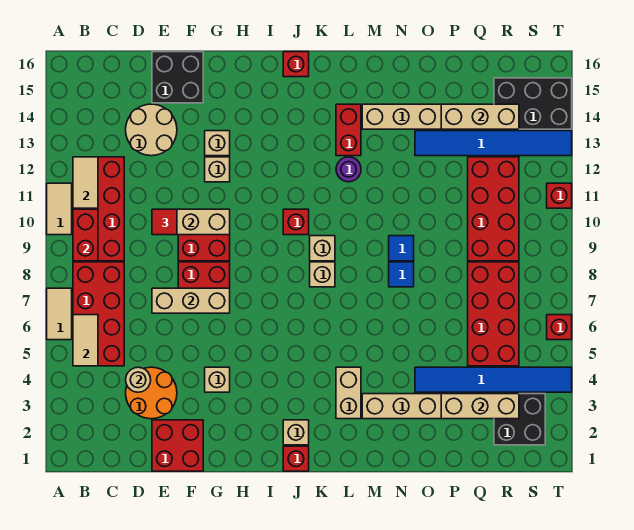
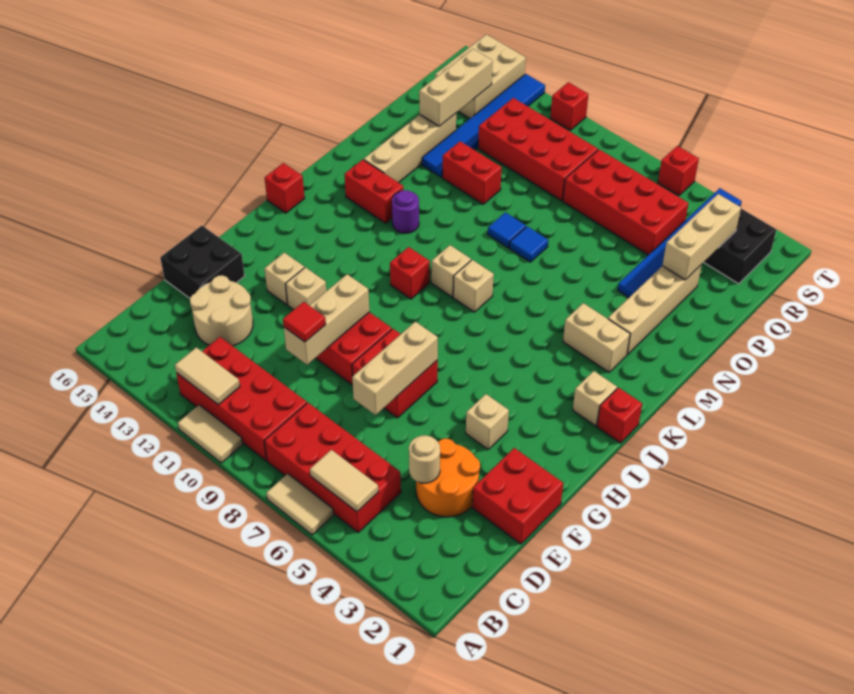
red 1x2 brick [73,209,98,261] -> red 1x2 brick moved to [442,141,502,204]
black 2x3 brick [494,78,572,129] -> tan 2x3 brick [435,34,526,118]

